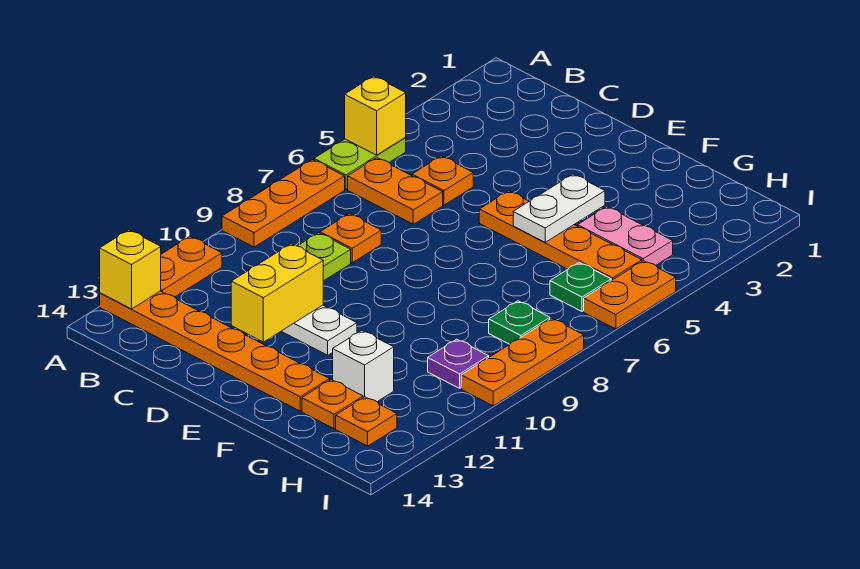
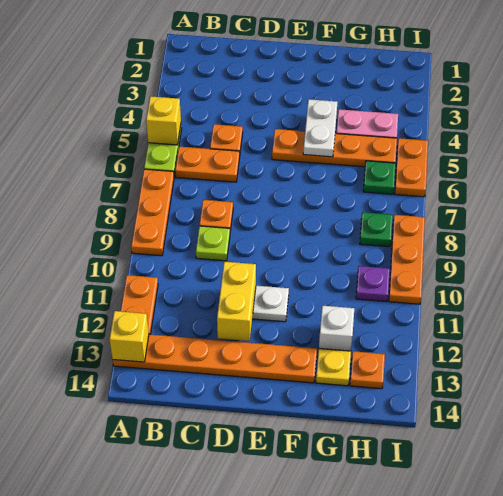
orange 1x1 plate [302,380,363,429] -> yellow 1x1 plate [316,349,351,386]

